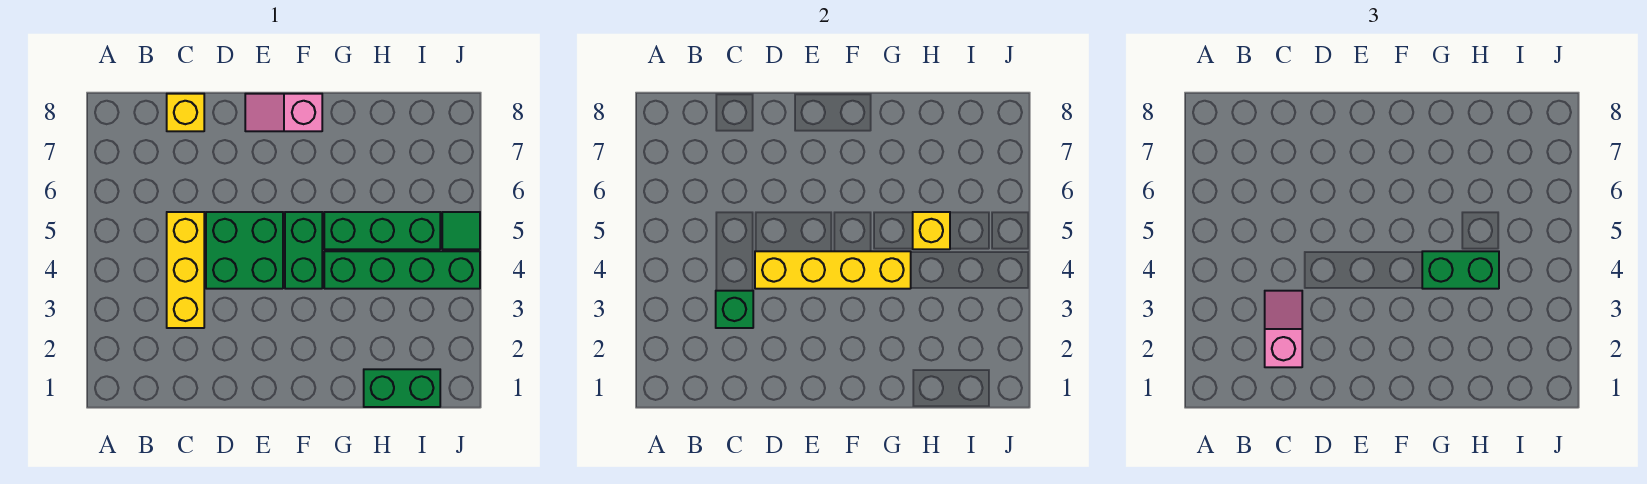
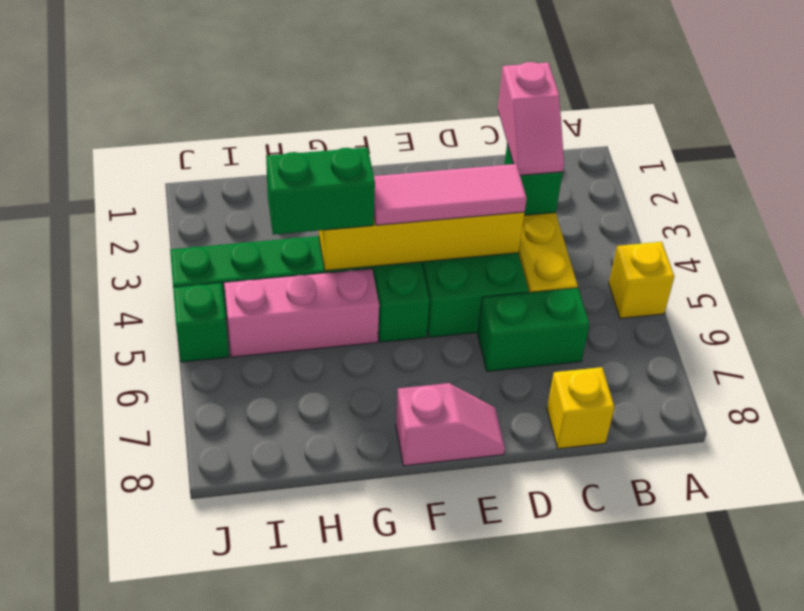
none -> pink 1x3 tile [374,164,527,225]
green 1x3 brick [324,212,440,249] -> pink 1x3 brick [224,269,379,357]
green 1x2 brick [364,369,440,407] -> green 1x2 brick moved to [478,288,589,371]
yellow 1x1 brick [913,212,950,249] -> yellow 1x1 brick moved to [609,242,674,318]
green 1x1 tile [442,212,480,249] -> green 1x1 brick [173,283,229,362]

